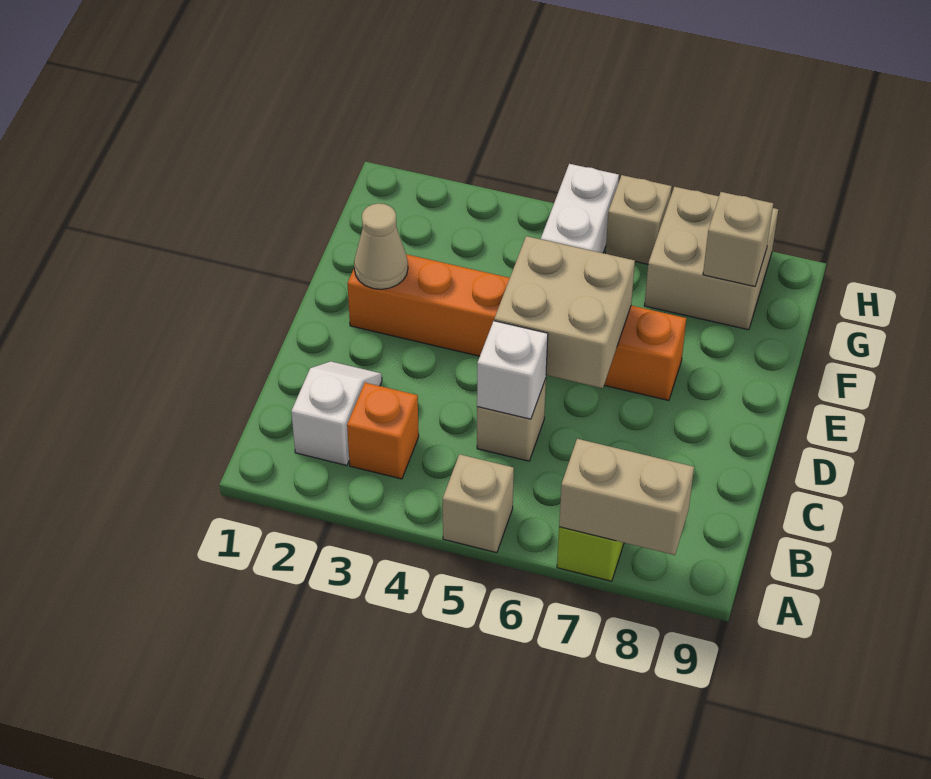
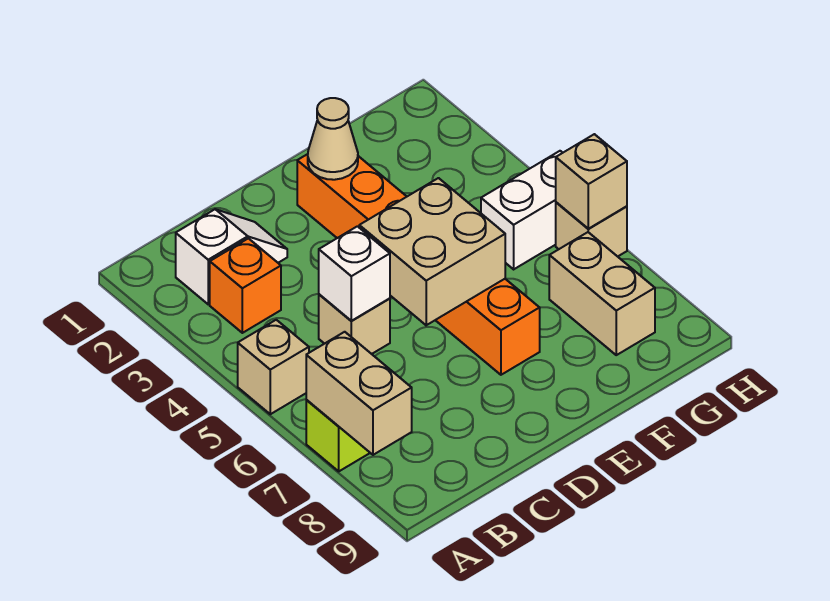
tan 2x2 brick [644,187,778,330] -> tan 1x2 brick [549,232,655,355]
tan 1x1 brick [703,192,773,286] -> tan 1x1 brick moved to [556,134,627,229]

